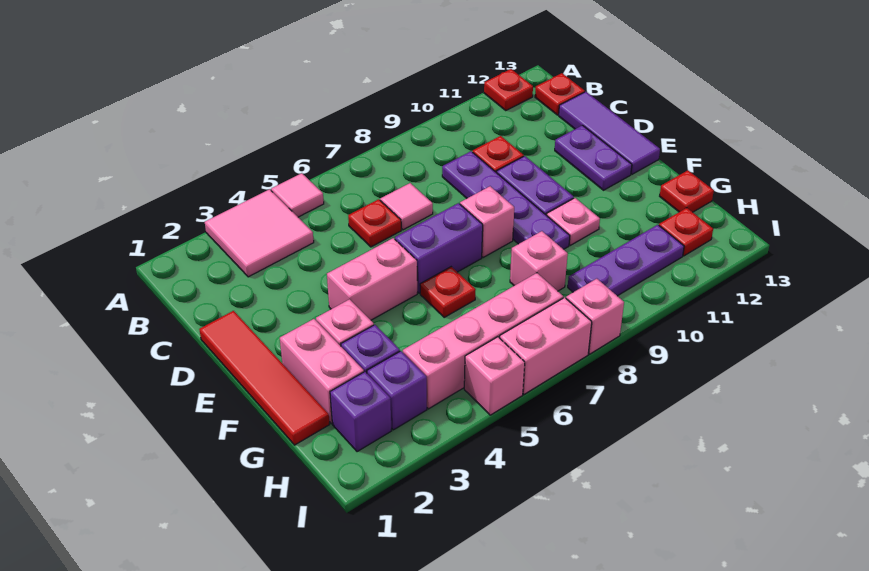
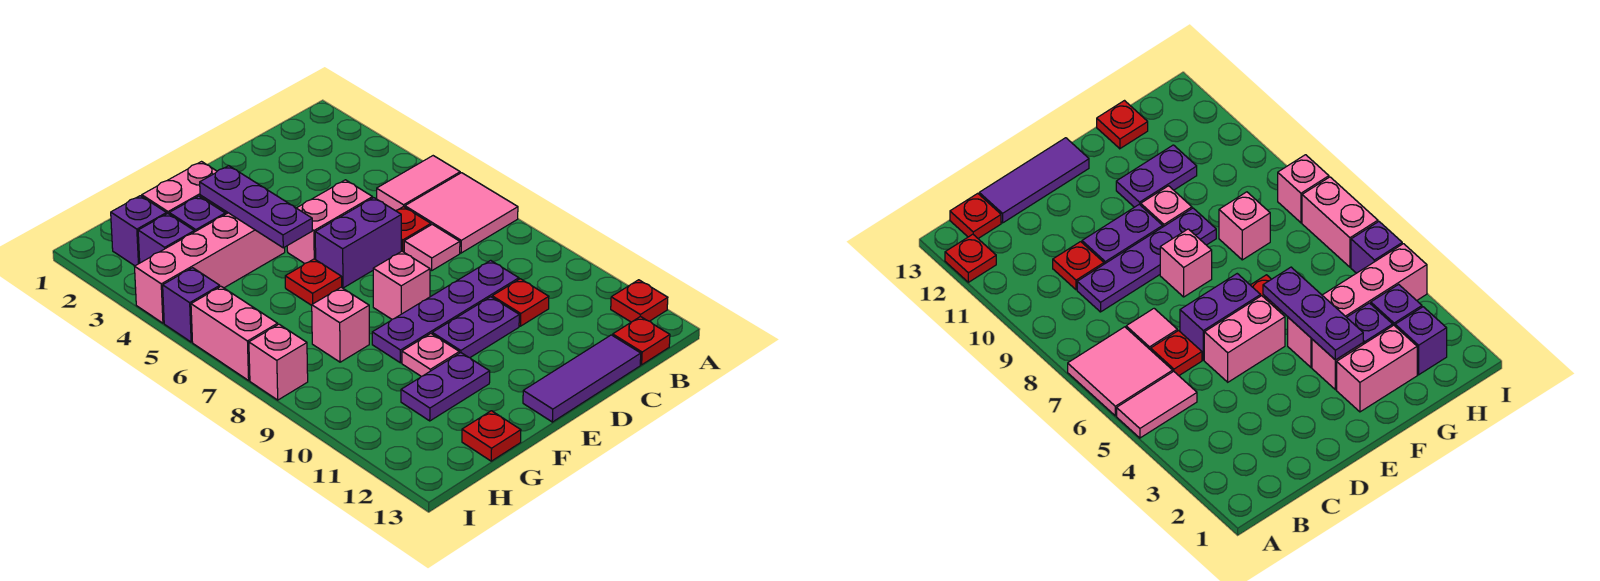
pink 2x2 tile [205,189,314,277] -> pink 2x2 tile moved to [405,173,518,253]
pink 1x1 tile [271,173,324,217] -> pink 1x2 tile [377,156,460,211]
red 1x4 tile [199,311,330,445] -> none
purple 1x2 plate [555,125,632,190] -> purple 1x2 plate moved to [401,353,490,421]
pink 1x2 brick [327,238,417,320] -> pink 1x2 brick turned to [287,180,373,263]
purple 1x2 brick [395,203,483,293] -> purple 1x2 brick turned to [315,198,401,288]
pink 1x4 brick [403,273,563,409] -> pink 1x4 brick turned to [135,213,285,323]
purple 1x3 plate [568,225,684,296] -> purple 1x3 plate moved to [200,166,312,248]
red 1x1 plate [659,208,713,256] -> none
pink 1x1 brick [464,337,525,415] -> purple 1x1 brick [163,268,220,342]

